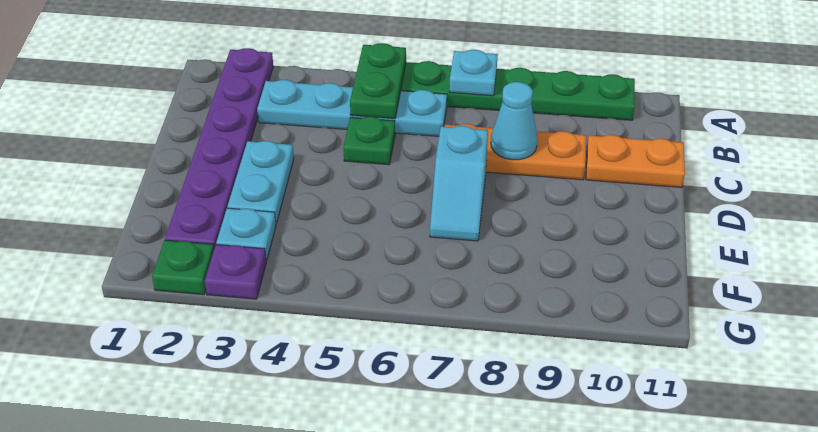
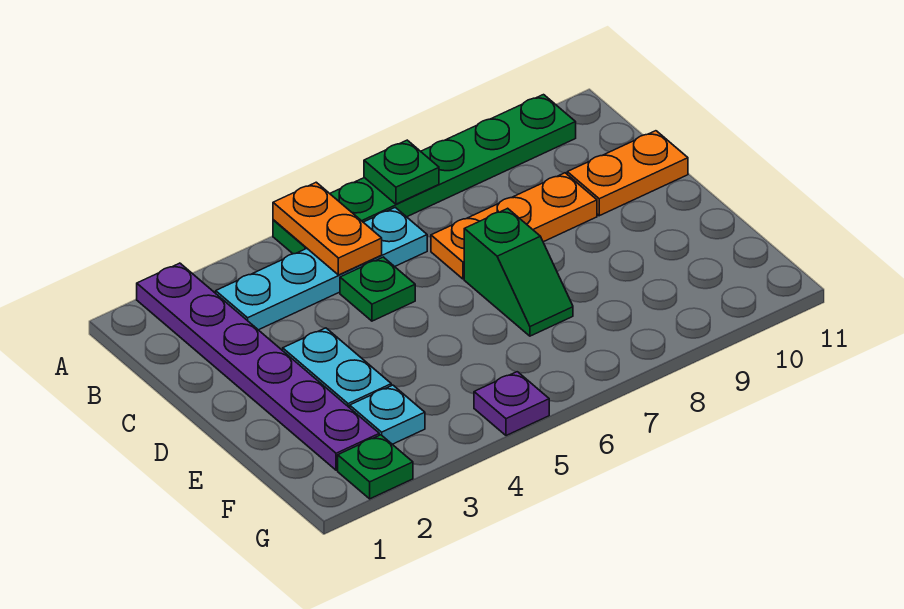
green 1x2 plate [350,43,406,119] -> orange 1x2 plate [273,182,382,275]
cyan 1x1 plate [449,50,498,96] -> green 1x1 plate [364,140,439,204]
cyan 1x1 cone [491,82,538,160] -> none
cyan 1x2 slope [430,126,488,241] -> green 1x2 slope [464,208,573,336]
purple 1x1 plate [205,244,266,299] -> purple 1x1 plate moved to [474,372,549,436]

